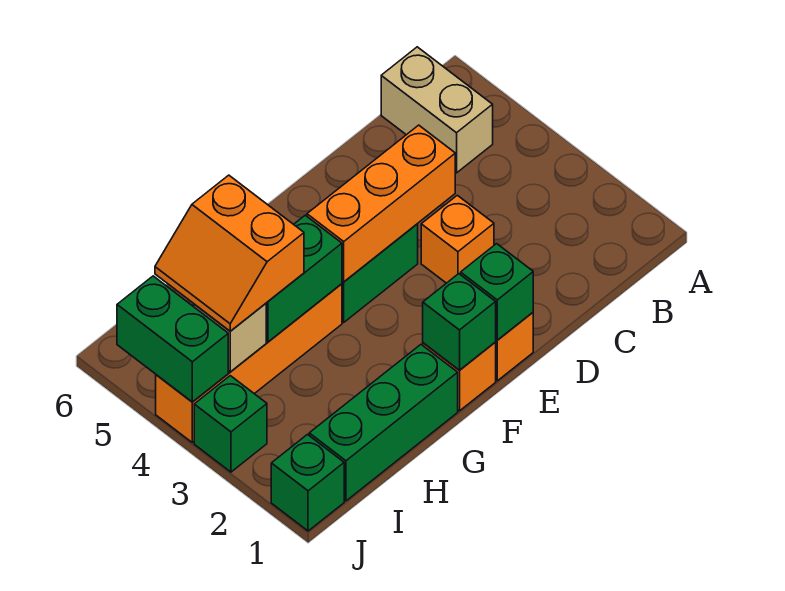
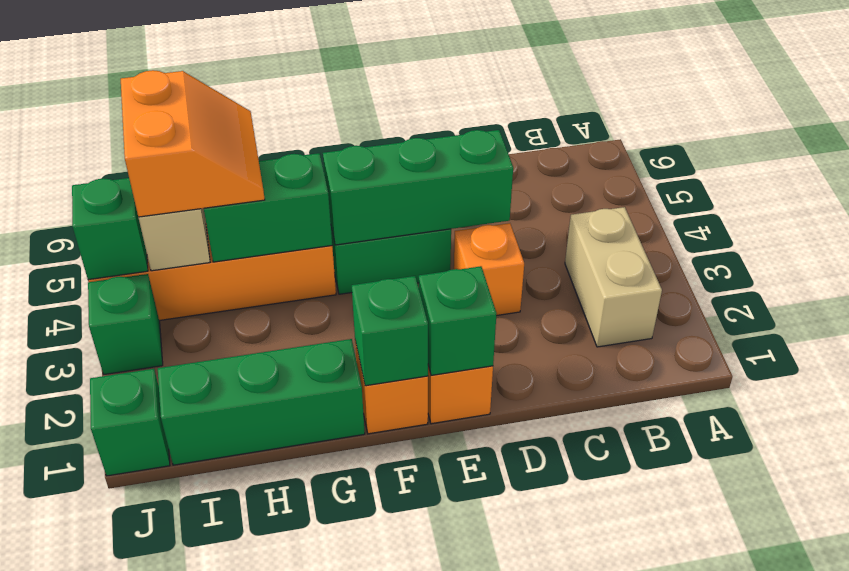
tan 1x2 brick [381,47,493,173] -> tan 1x2 brick moved to [565,207,662,347]
orange 1x3 brick [307,125,455,282] -> green 1x3 brick [323,130,513,245]
orange 2x2 slope [155,175,304,331] -> orange 2x2 slope turned to [121,70,265,217]
green 1x2 brick [117,276,228,402] -> green 1x1 brick [72,178,148,280]

